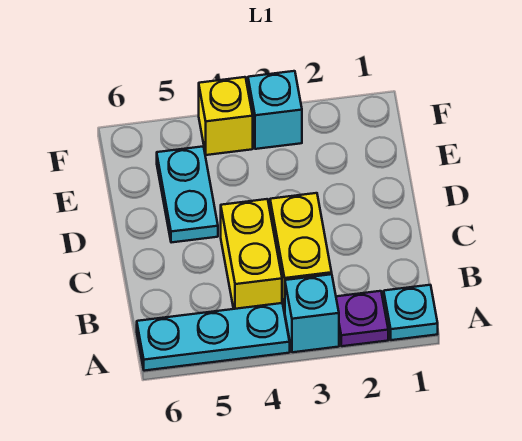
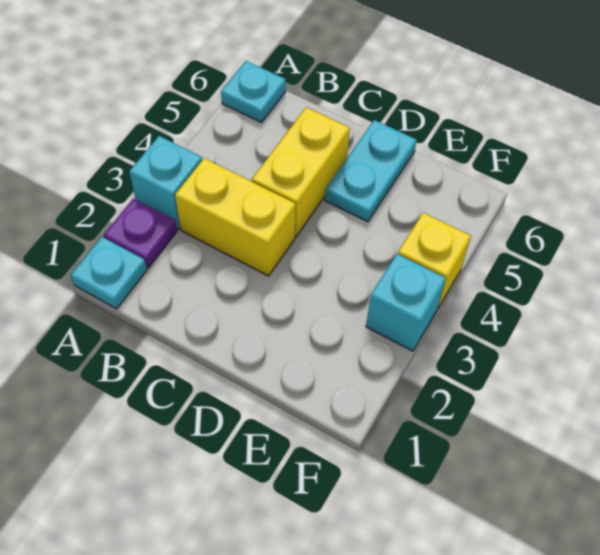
cyan 1x3 plate [137,303,290,371] -> cyan 1x1 plate [221,61,286,122]
yellow 1x2 brick [221,199,282,309] -> yellow 1x2 brick turned to [252,107,350,237]
cyan 1x2 plate [157,147,218,243] -> cyan 1x2 plate turned to [325,120,417,222]

